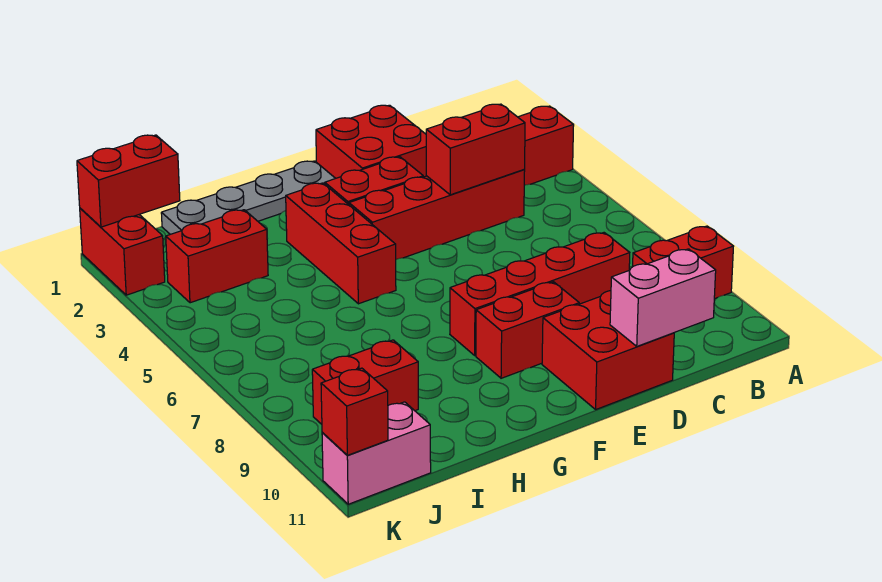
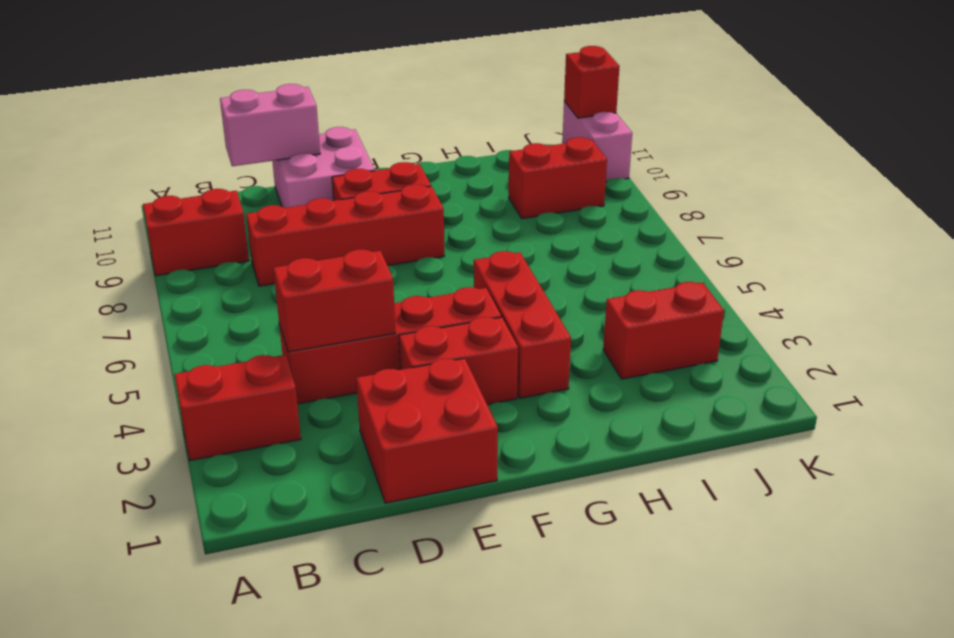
red 2x2 brick [542,291,674,409] -> pink 2x2 brick [272,127,375,208]
grey 1x4 plate [161,161,335,234] -> none
red 1x2 brick [77,135,180,227] -> none
pink 1x2 brick [322,402,431,504] -> pink 1x2 brick turned to [562,101,632,182]
red 1x2 brick [80,208,165,295] -> none

